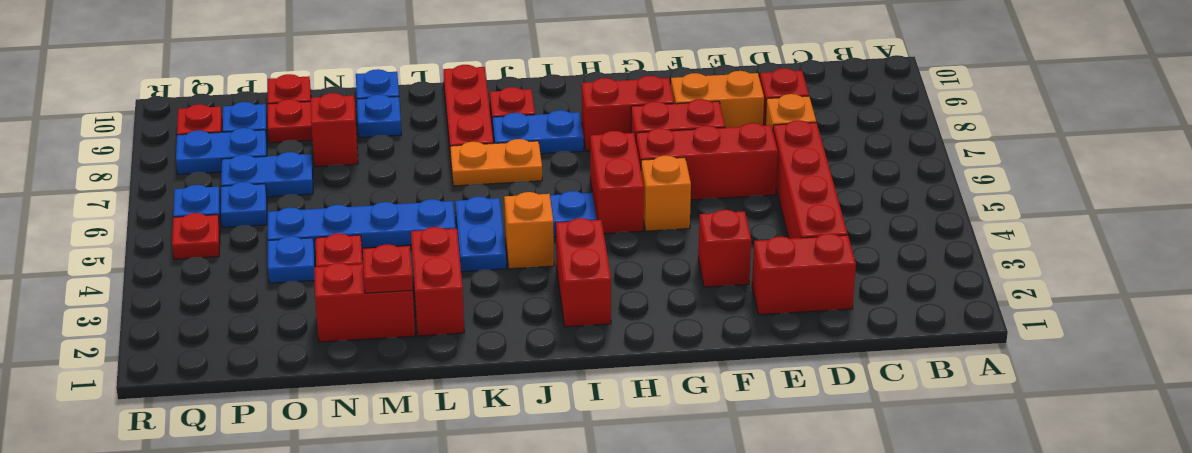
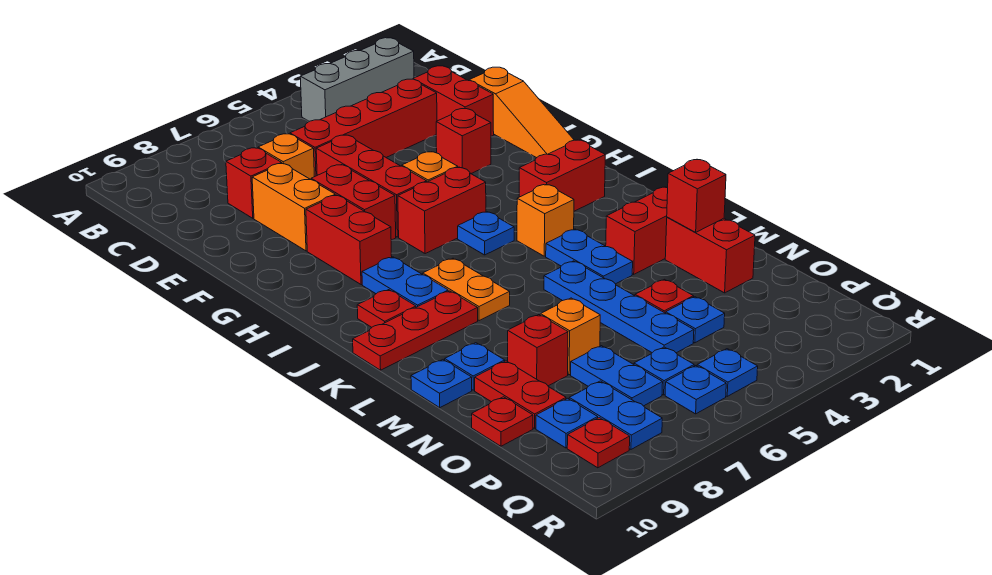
none -> grey 1x3 brick [300,38,414,121]
none -> orange 1x3 slope [469,67,574,158]
blue 1x2 plate [455,197,506,272] -> blue 1x2 plate turned to [546,229,633,284]
red 1x1 plate [363,244,413,293] -> red 1x1 brick [667,160,726,233]
none -> orange 1x1 brick [540,298,600,375]
red 1x1 plate [172,213,220,259] -> blue 1x1 plate [697,349,758,396]

